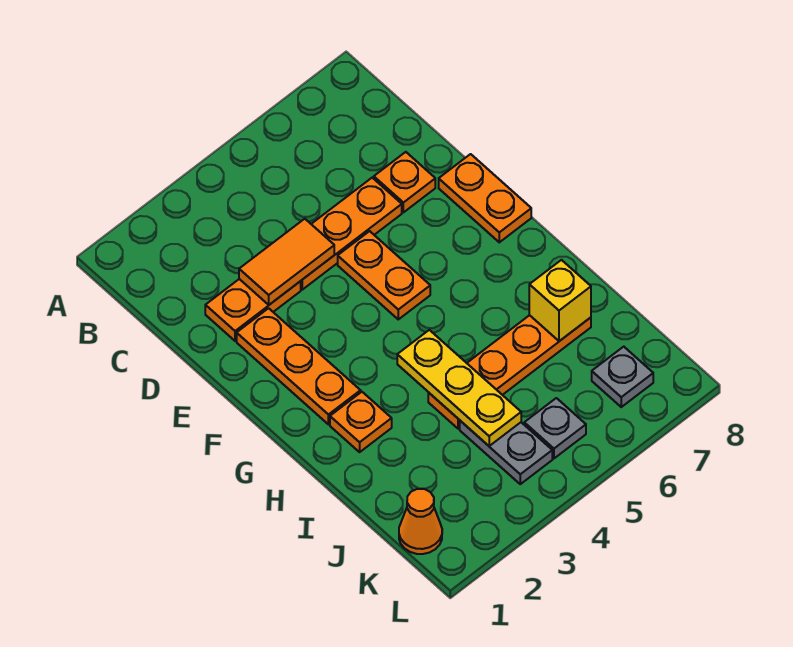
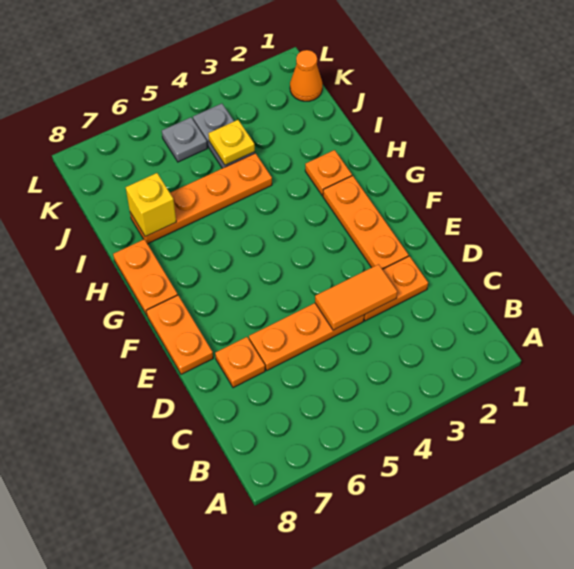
orange 1x2 plate [338,231,430,319] -> orange 1x2 plate moved to [113,239,178,315]
yellow 1x3 plate [397,330,521,446] -> yellow 1x1 plate [208,120,255,165]
grey 1x1 plate [592,347,653,407] -> none

